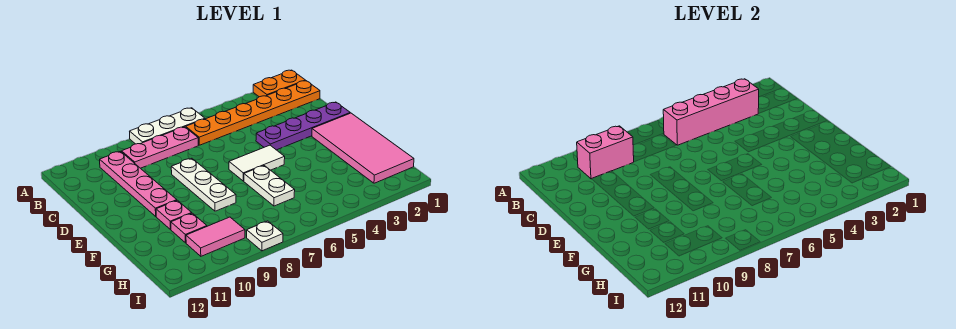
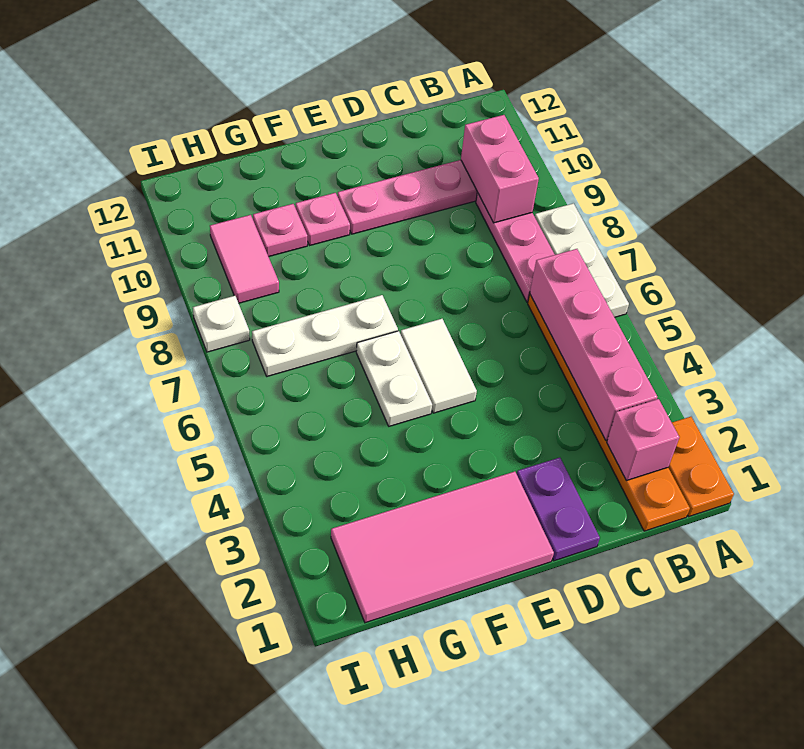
none -> pink 1x1 brick [607,399,679,481]
purple 1x4 plate [256,102,350,150] -> purple 1x2 plate [517,458,600,561]
white 1x3 plate [171,158,236,211] -> white 1x3 plate moved to [252,295,398,376]
white 1x2 plate [244,166,295,206] -> white 1x2 plate turned to [356,331,432,426]

